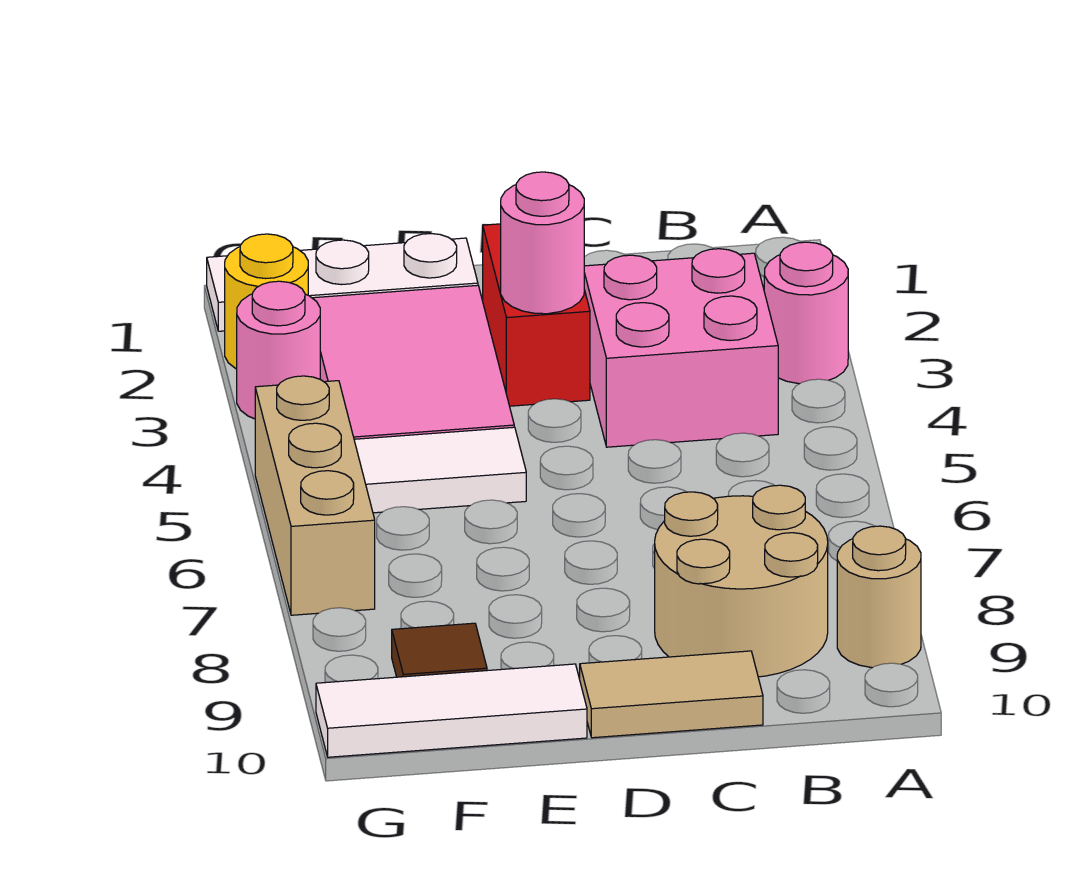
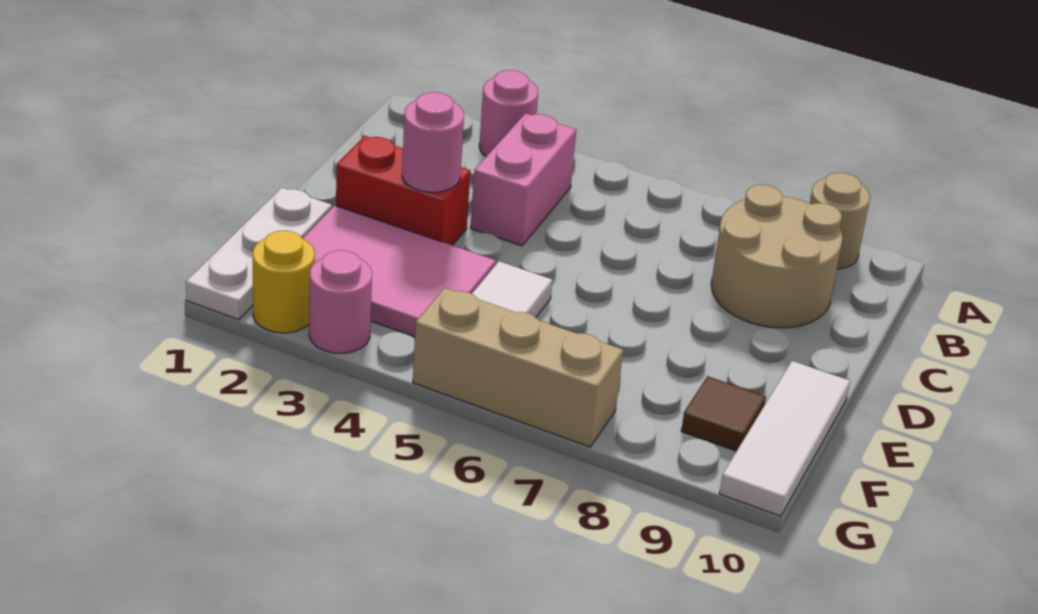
pink 2x2 brick [584,249,778,447] -> pink 1x2 brick [471,113,576,246]
tan 1x2 tile [580,651,763,738] -> none

